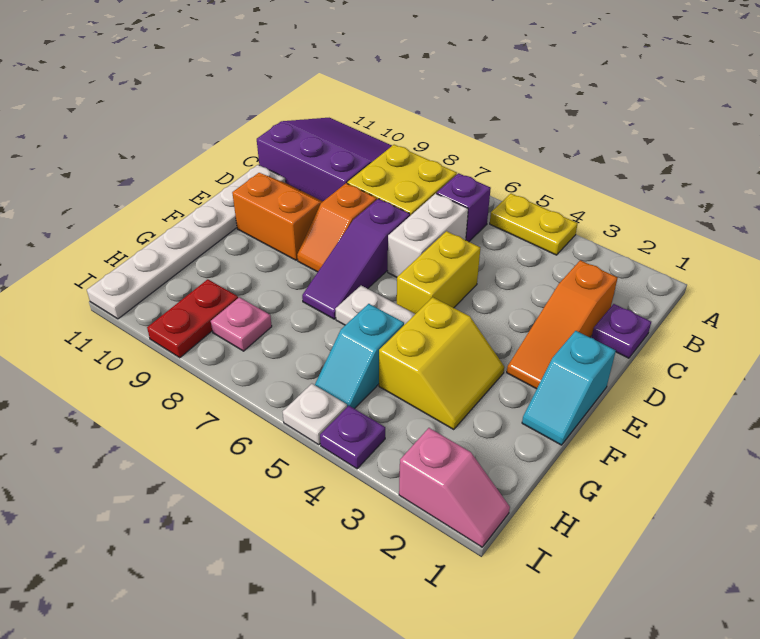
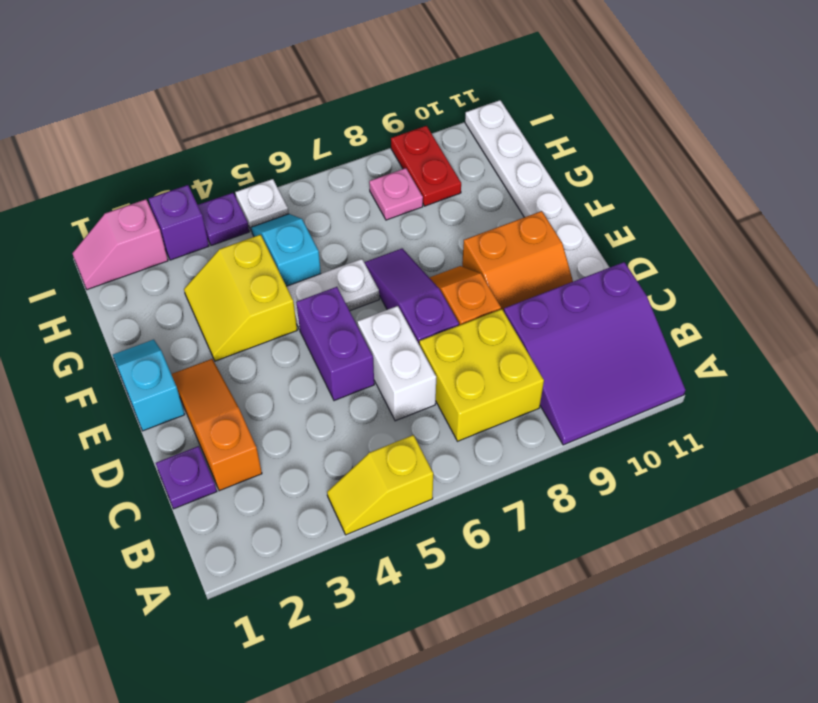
yellow 1x2 plate [490,194,578,255] -> yellow 1x2 slope [327,435,433,535]
purple 1x1 brick [437,173,491,242] -> purple 1x1 brick moved to [149,185,209,260]
yellow 1x2 brick [397,231,480,314] -> purple 1x2 brick [296,287,374,401]

